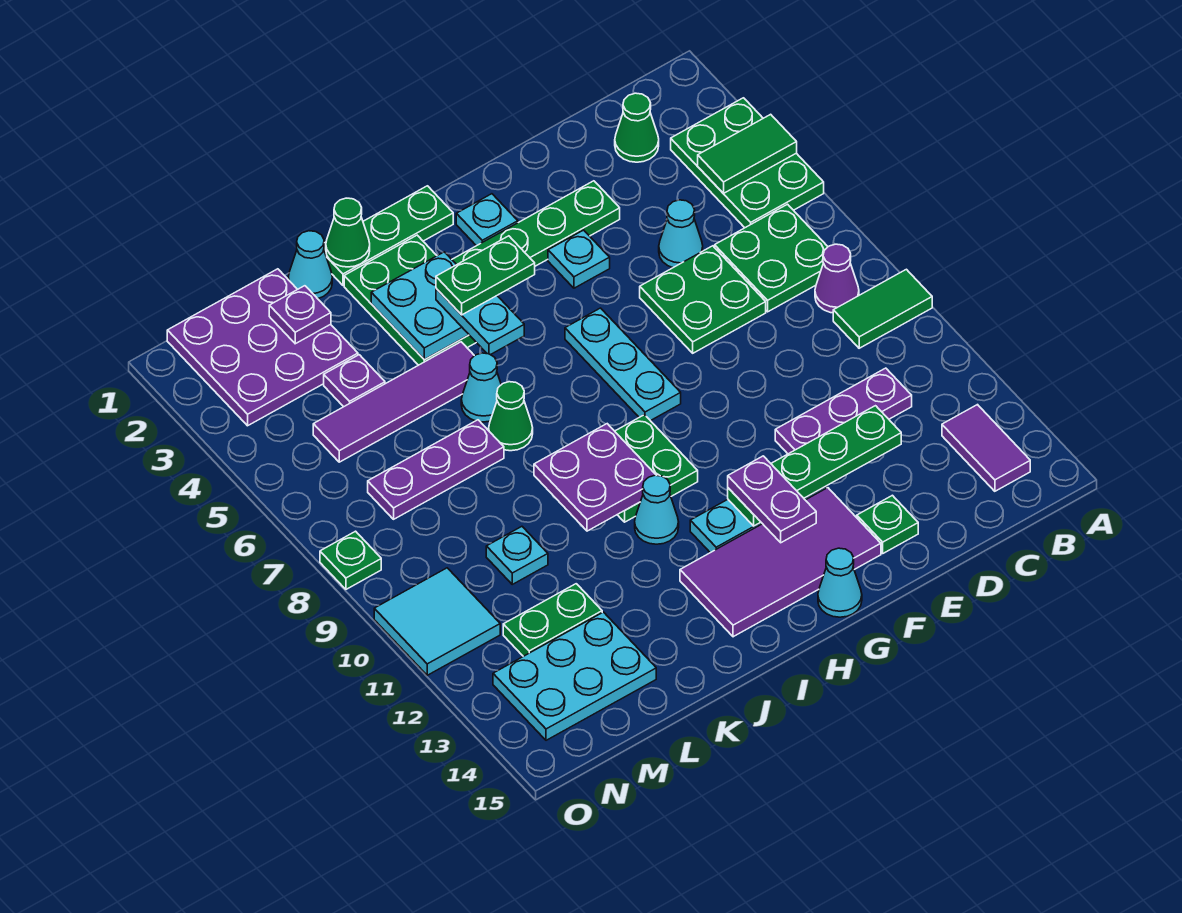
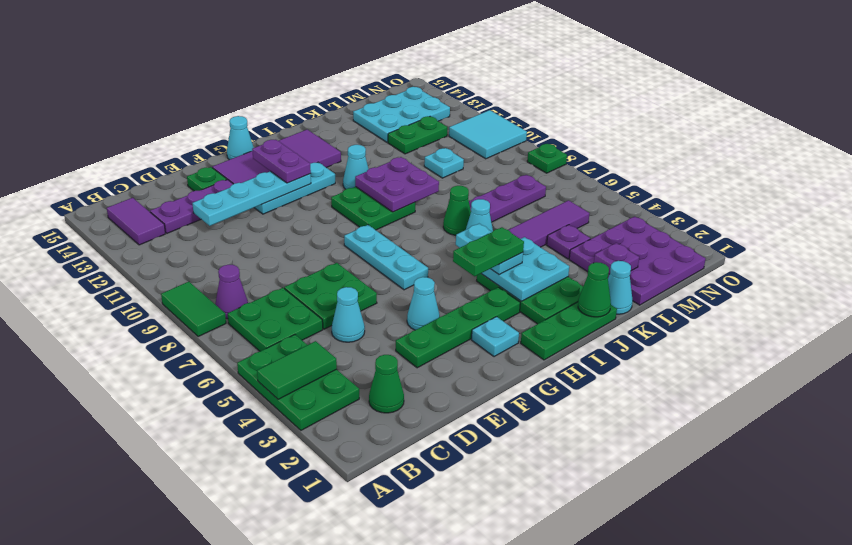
green 1x2 tile [833,269,932,348] -> green 1x2 tile turned to [161,281,226,337]
purple 1x3 plate [775,368,912,454] -> purple 1x3 plate moved to [150,180,233,233]
green 1x4 plate [728,406,901,526] -> cyan 1x4 plate [192,171,311,226]
cyan 1x1 plate [548,230,610,288] -> cyan 1x1 cone [407,277,440,330]

